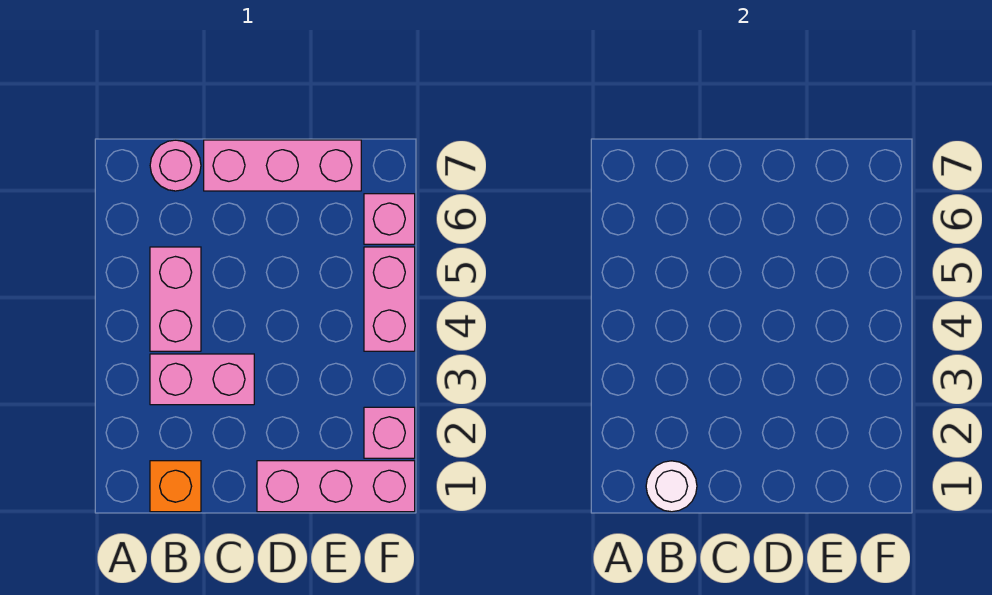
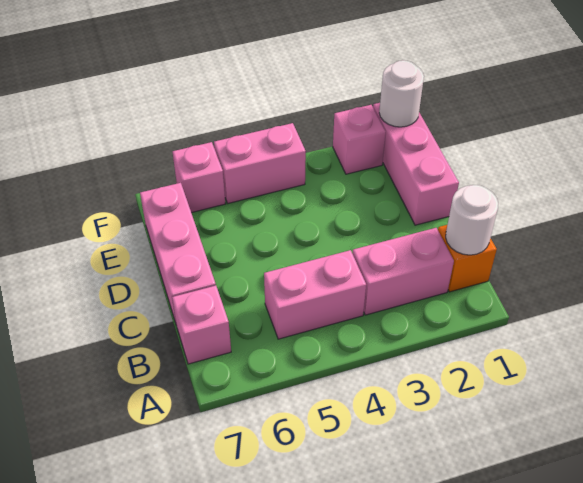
pink 1x2 brick [150,354,254,405] -> pink 1x2 brick turned to [352,228,454,315]
pink 1x1 round brick [150,140,201,191] -> pink 1x1 brick [172,286,231,364]
none -> white 1x1 round brick [379,60,424,127]

